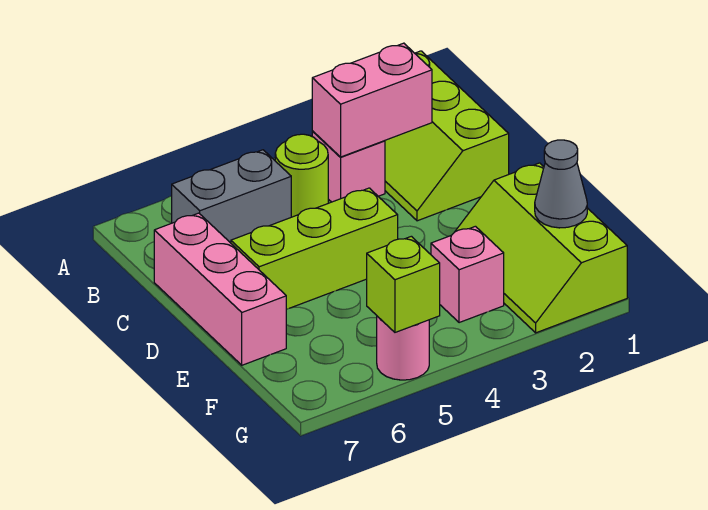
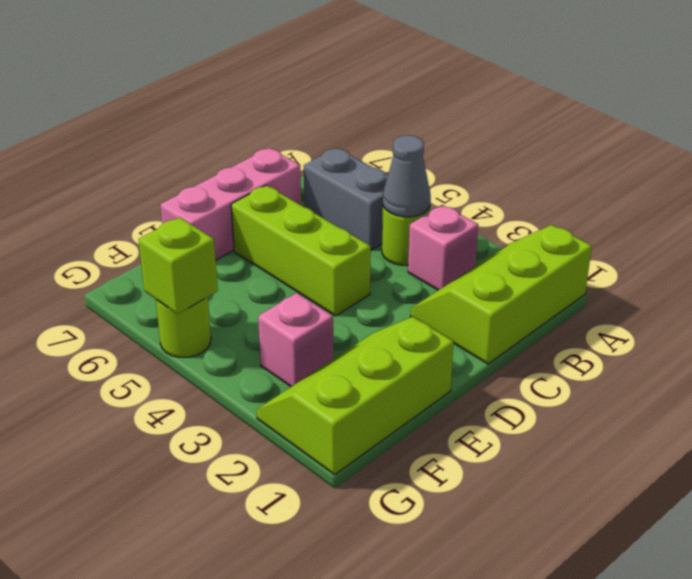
pink 1x2 brick [312,43,432,157] -> none
grey 1x1 cone [535,140,587,228] -> grey 1x1 cone moved to [383,135,431,217]
pink 1x1 round brick [377,316,429,380] -> lime 1x1 round brick [156,297,211,357]

